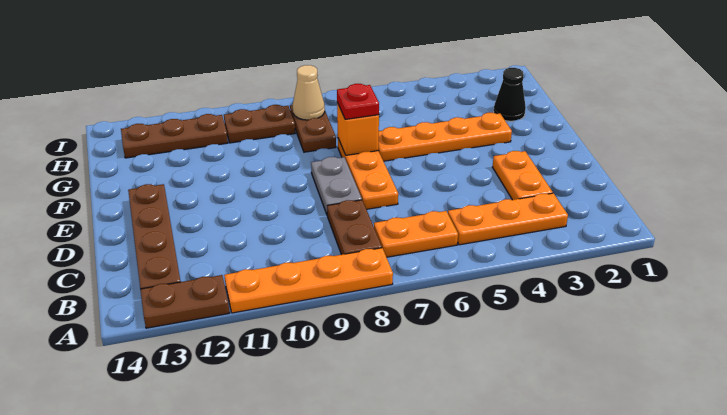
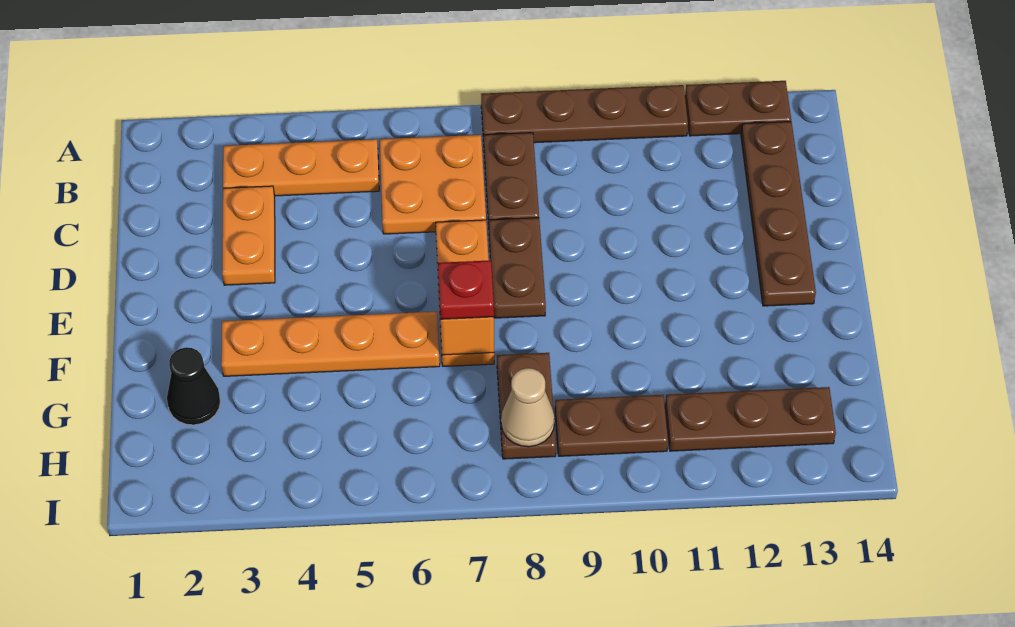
orange 1x4 plate [224,248,393,313] -> brown 1x4 plate [481,85,688,143]
orange 1x2 plate [374,211,458,257] -> orange 2x2 plate [380,135,486,234]
grey 1x2 plate [311,157,362,214] -> brown 1x2 plate [489,218,546,318]

